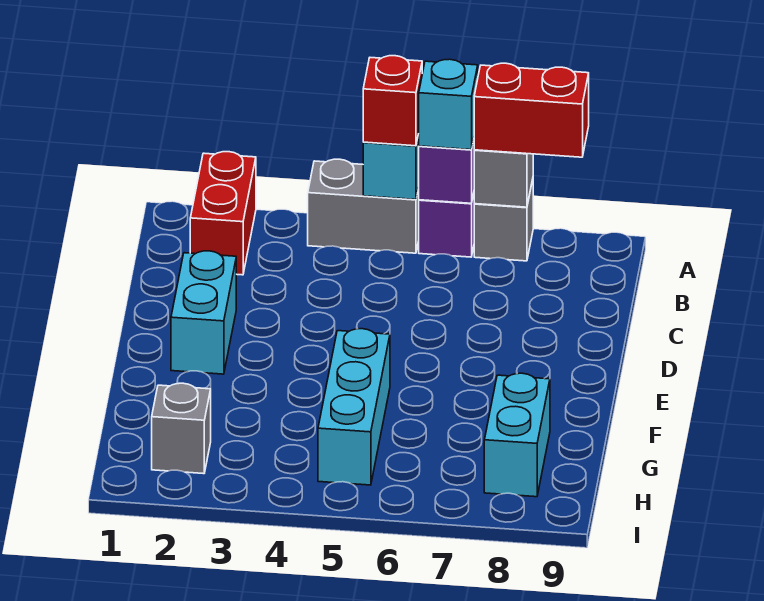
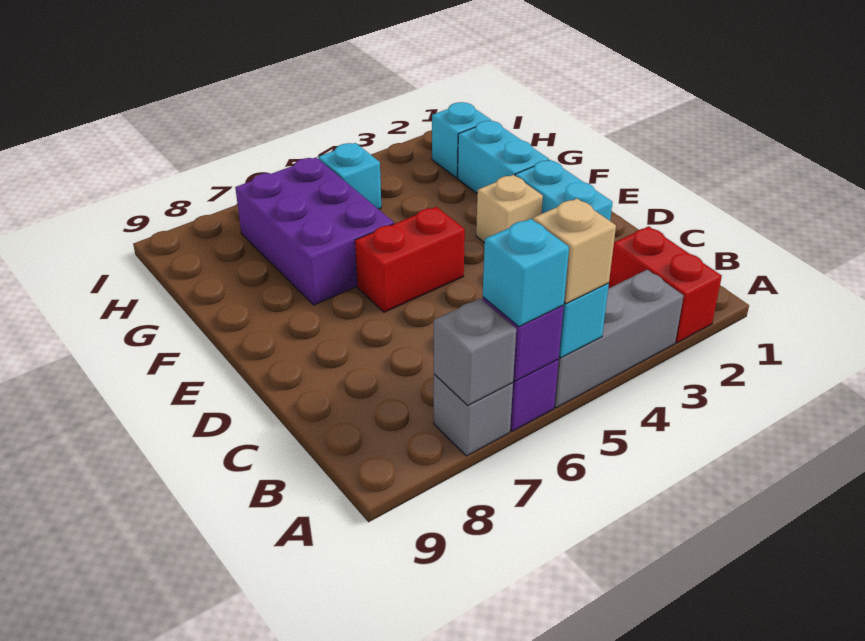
grey 1x2 brick [308,159,419,253] -> grey 1x3 brick [554,270,684,408]
red 1x1 brick [363,56,422,146] -> tan 1x1 brick [533,199,616,304]
red 1x2 brick [474,63,589,157] -> red 1x2 brick moved to [355,207,465,312]
none -> tan 1x1 brick [476,175,543,243]
cyan 1x3 brick [318,329,390,485] -> cyan 1x1 brick [318,143,381,209]
none -> purple 2x3 brick [235,157,394,305]
cyan 1x2 brick [484,373,550,497] -> cyan 1x2 brick moved to [458,121,549,193]
grey 1x1 brick [152,383,211,474] -> cyan 1x1 brick [432,102,491,178]

